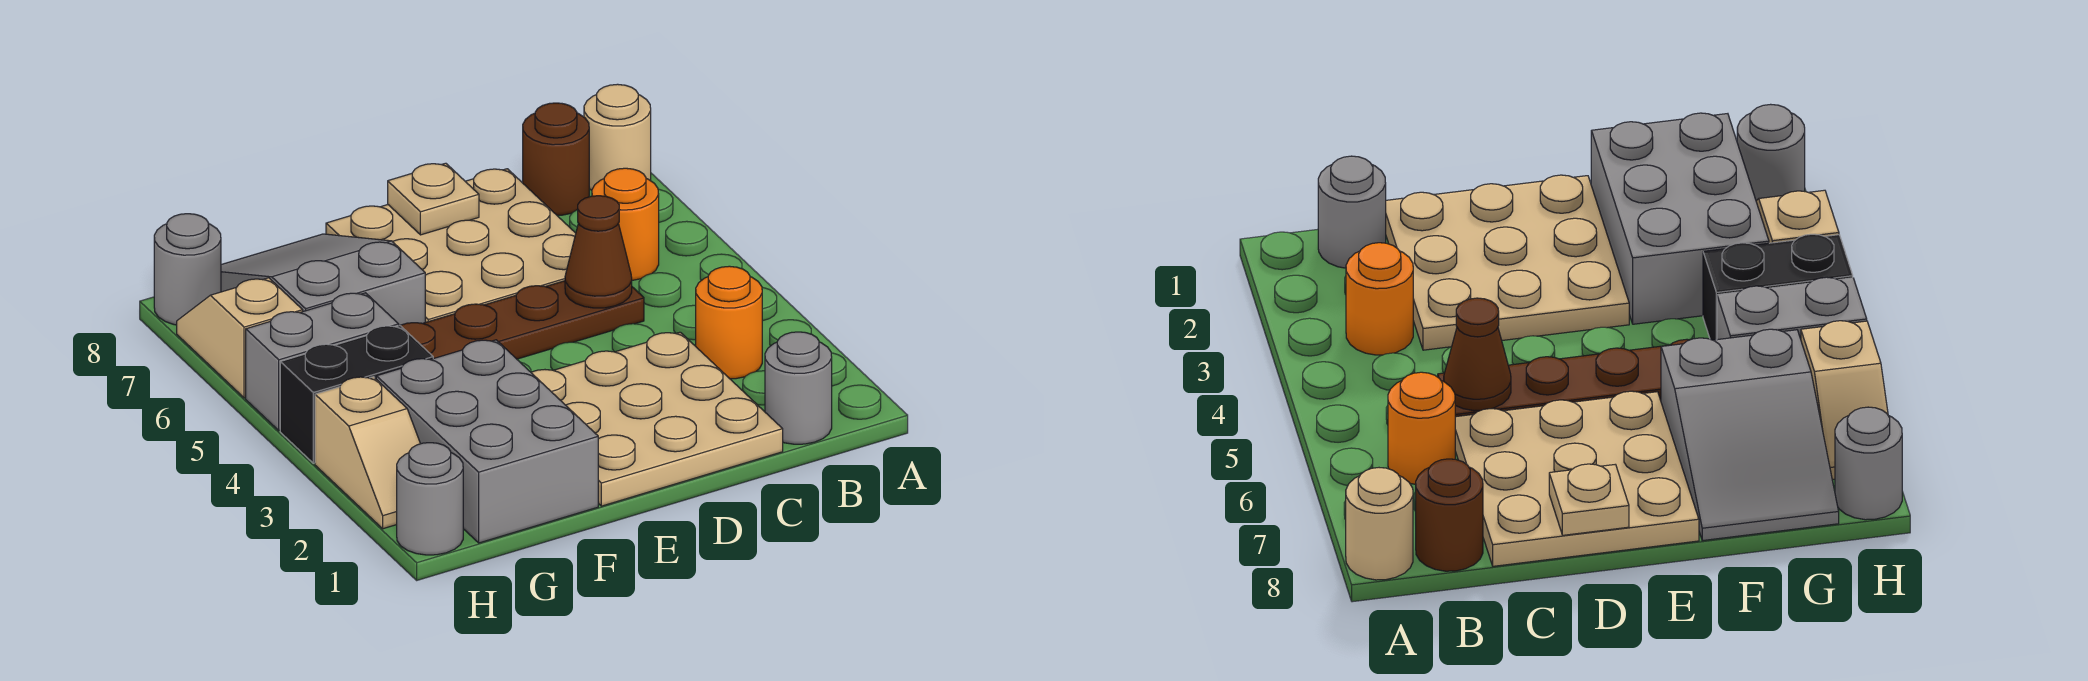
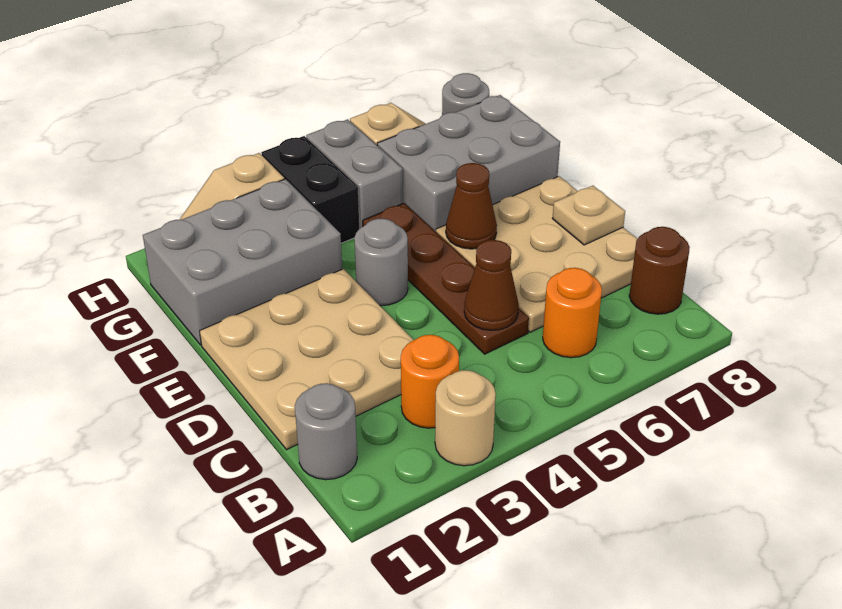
tan 1x1 round brick [584,84,651,190] -> tan 1x1 round brick moved to [435,370,496,466]
none -> brown 1x1 cone [446,163,497,249]
grey 2x3 slope [221,234,425,326] -> grey 2x3 brick [377,95,560,232]
grey 1x1 round brick [397,443,463,555] -> grey 1x1 round brick moved to [354,219,408,306]

